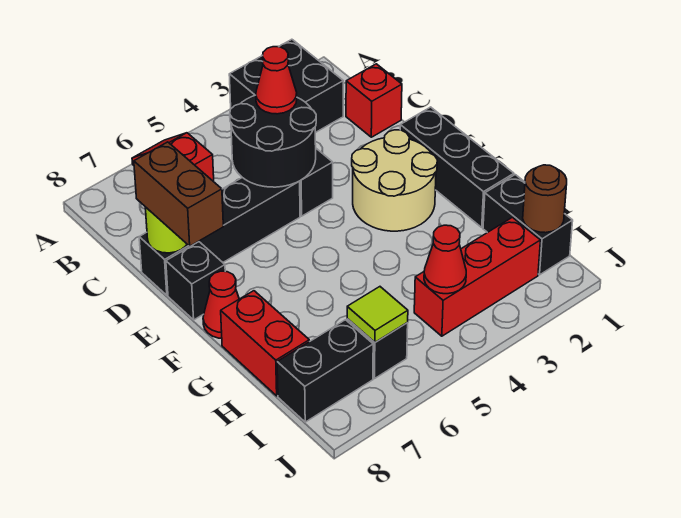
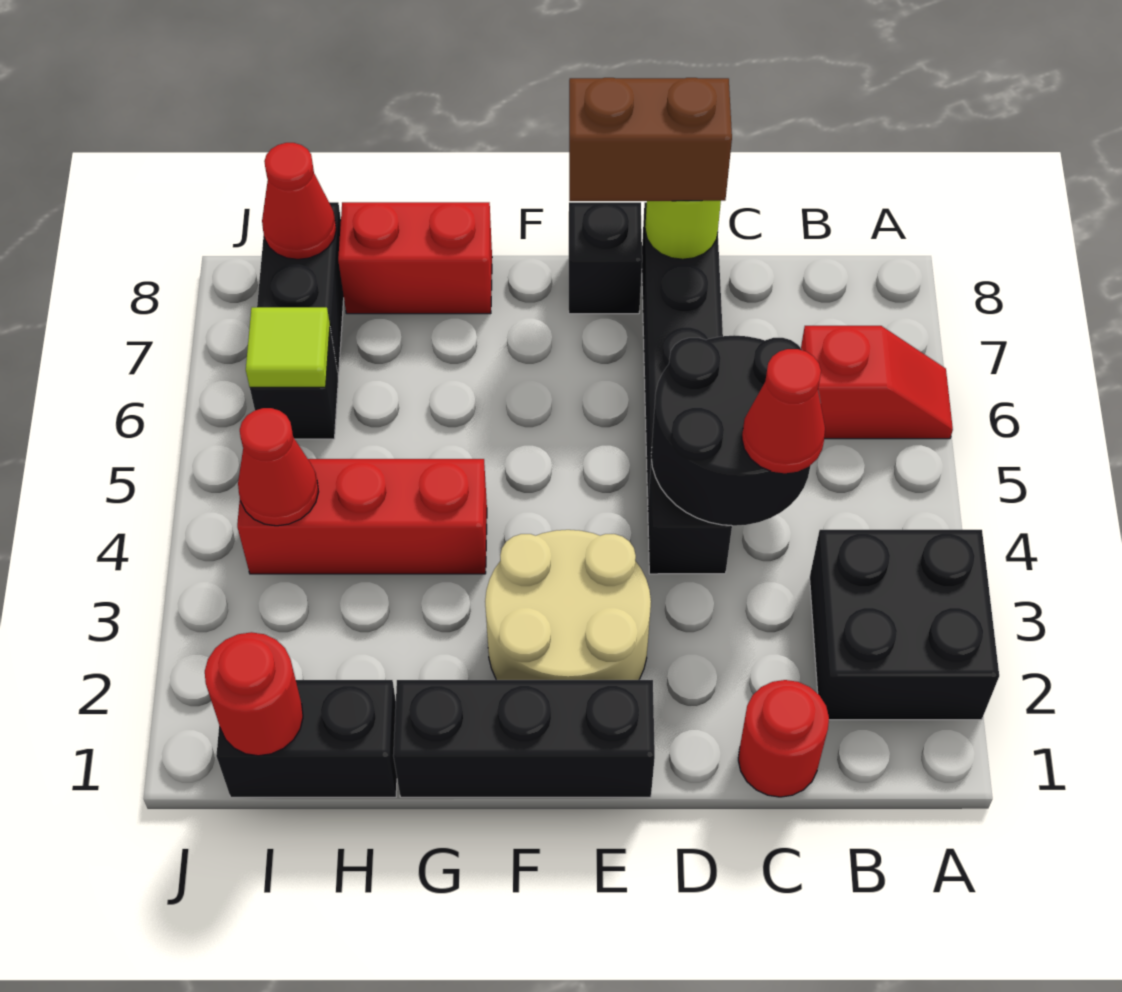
red 1x1 brick [346,64,402,137] -> red 1x1 round brick [738,680,829,797]
red 1x1 cone [203,271,239,338] -> red 1x1 cone moved to [262,143,336,259]
brown 1x1 round brick [523,165,567,233] -> red 1x1 round brick [205,632,303,756]
red 1x3 brick [414,217,540,336] -> red 1x3 brick turned to [237,459,487,574]

